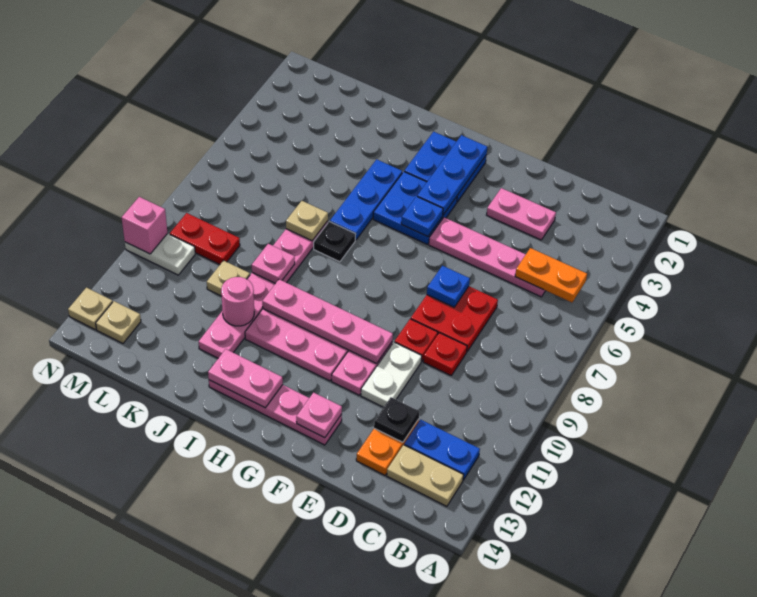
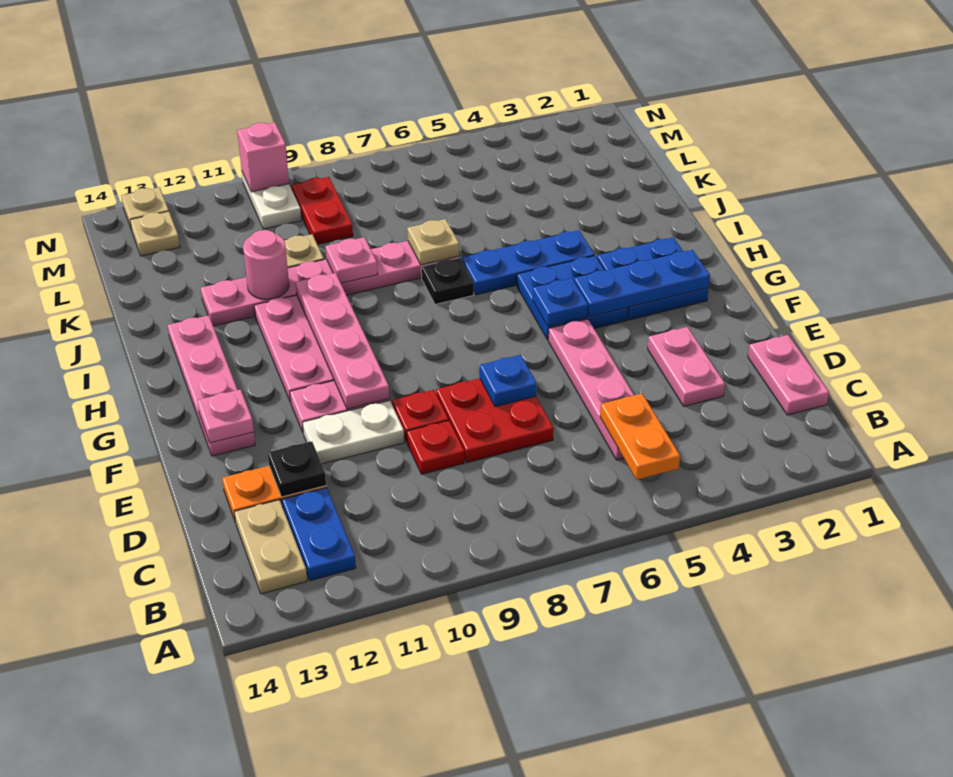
pink 1x2 plate [208,349,283,408] -> pink 1x2 plate moved to [748,335,829,415]

